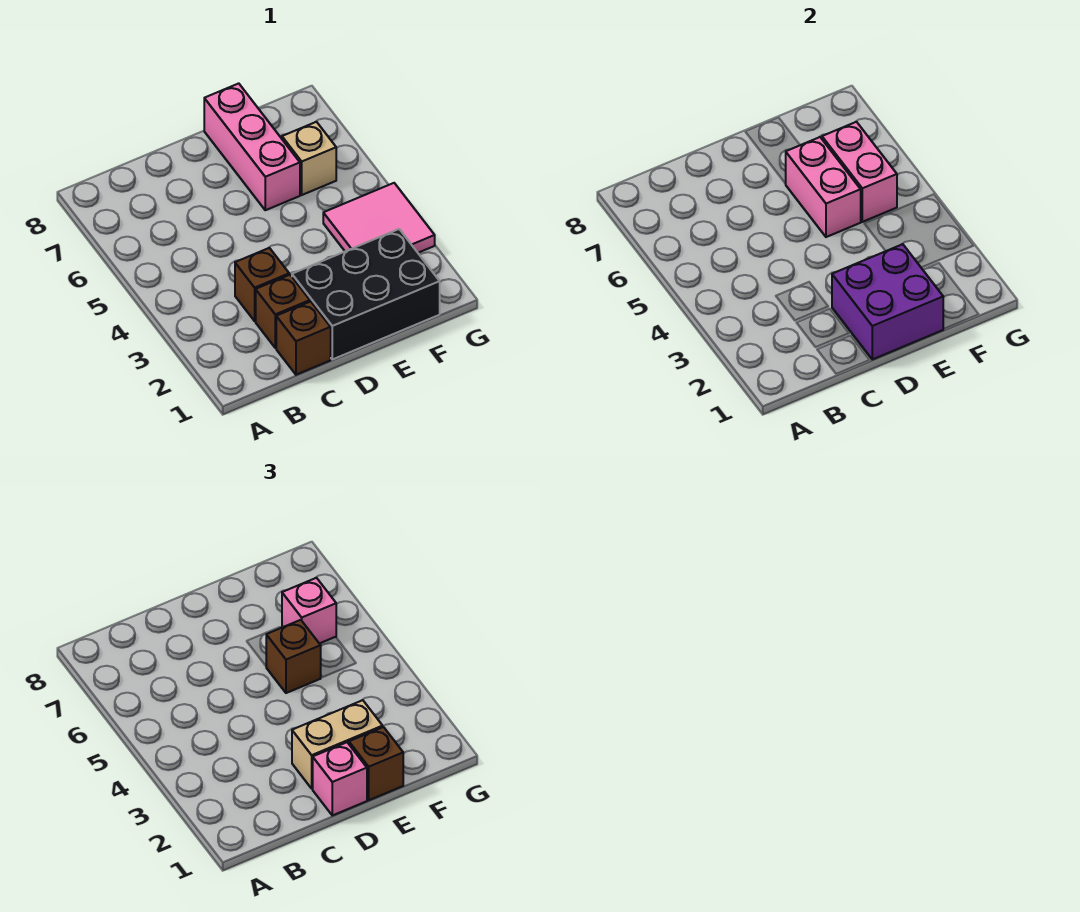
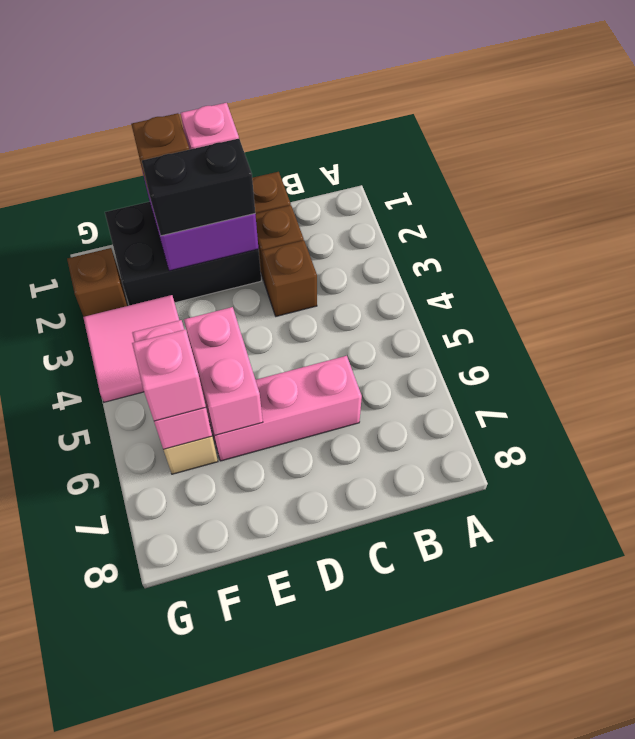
tan 1x2 brick [292,700,383,788] -> black 1x2 brick [142,139,255,236]
brown 1x1 brick [266,620,321,693] -> brown 1x1 brick moved to [67,248,128,317]
pink 1x3 brick [204,83,300,210] -> pink 1x3 brick turned to [204,356,362,461]

